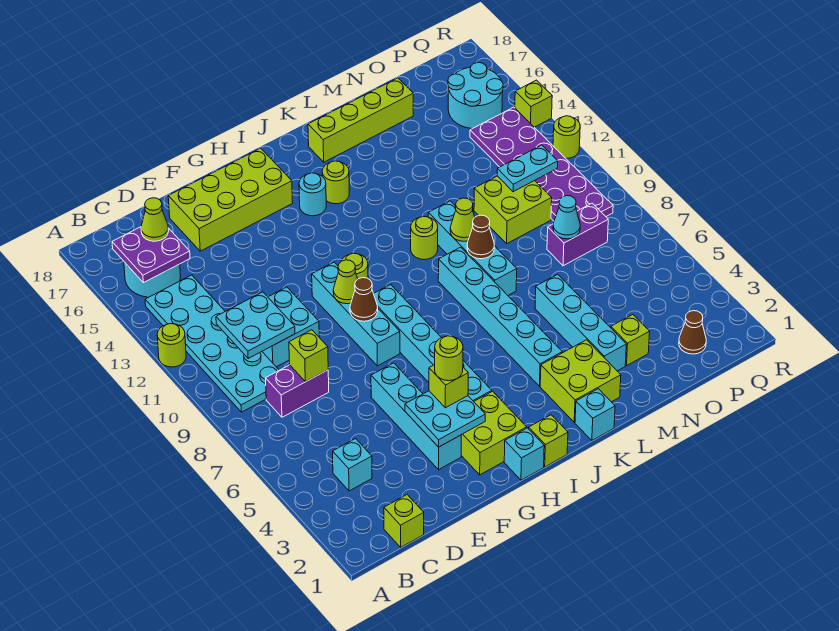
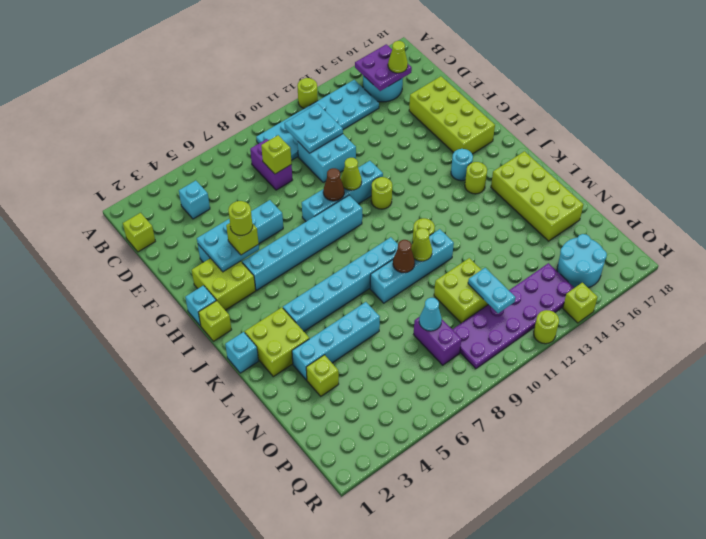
lime 1x4 brick [308,78,413,162] -> lime 2x4 brick [491,151,583,241]
brown 1x1 cone [679,311,706,354] -> none

